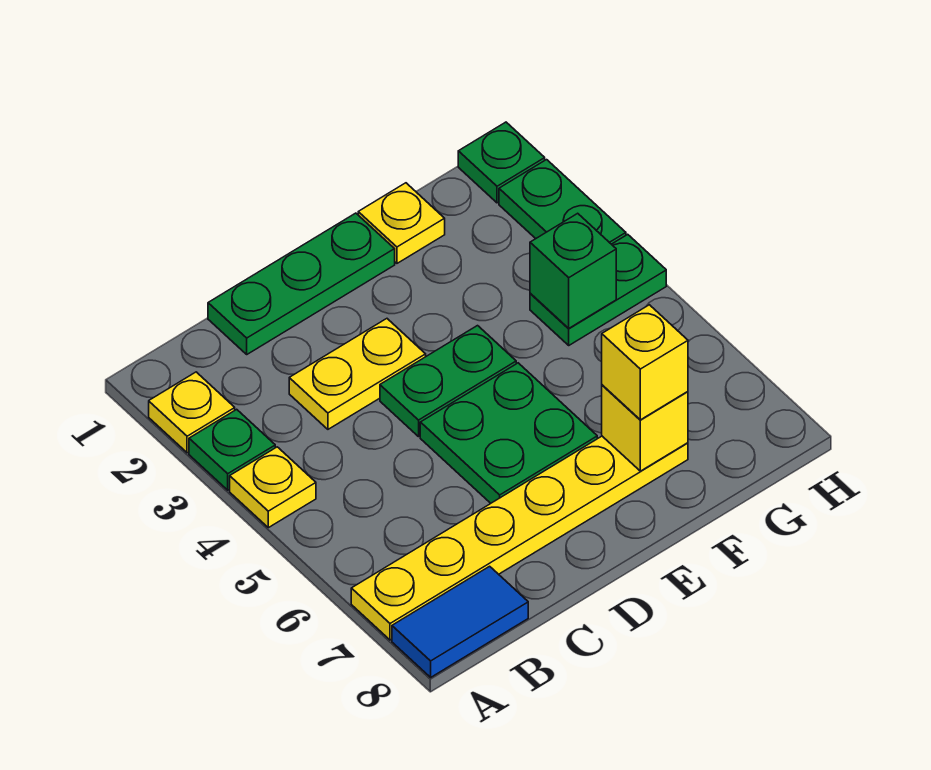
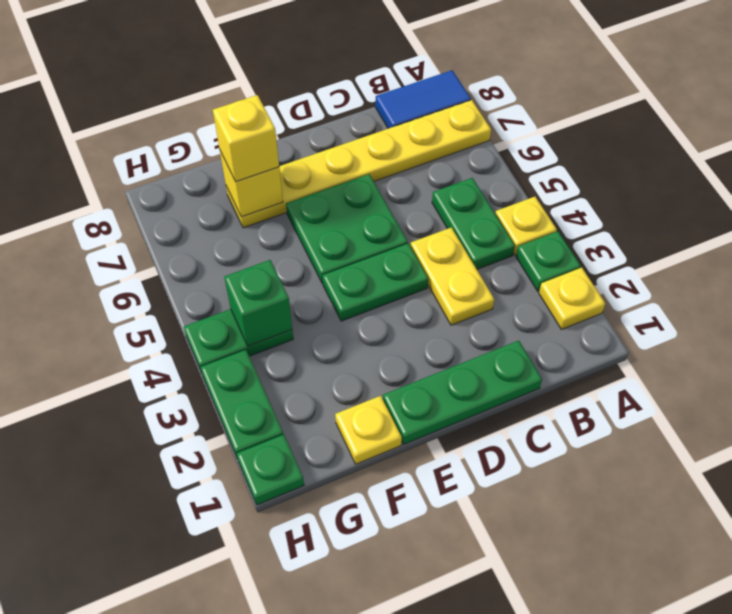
none -> green 1x2 plate [432,178,515,269]
yellow 1x2 plate [289,319,426,429] -> yellow 1x2 plate turned to [410,227,494,325]

